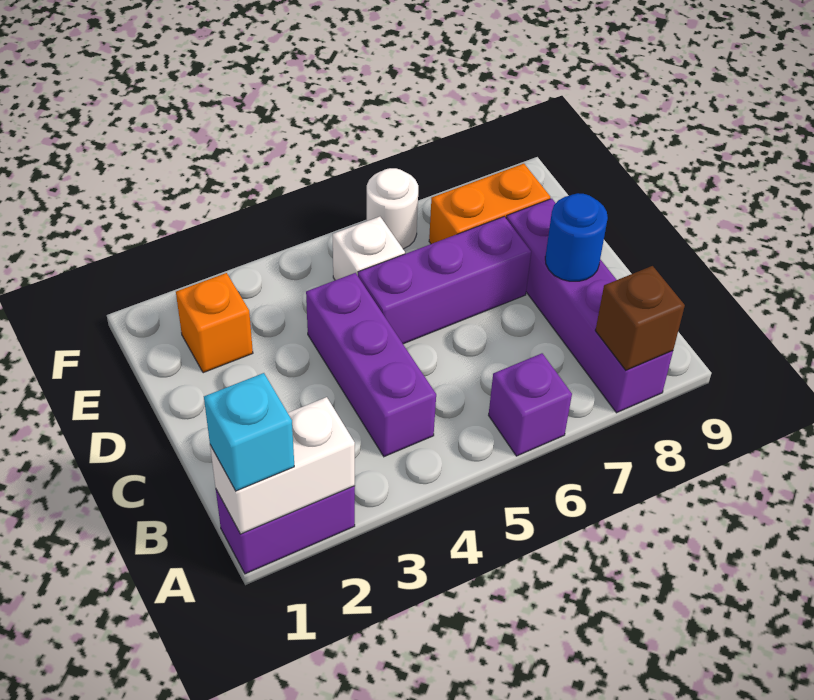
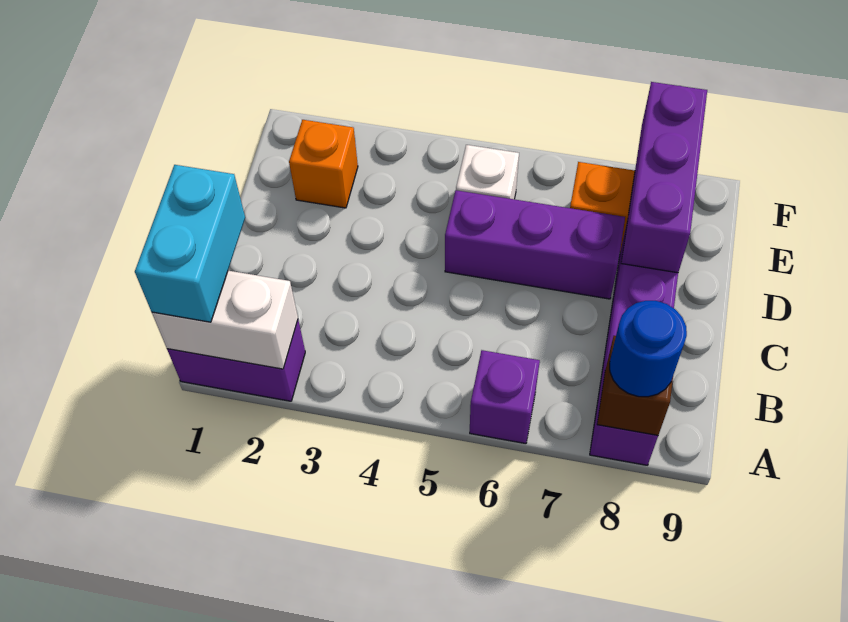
cyan 1x1 brick [204,373,294,491] -> cyan 1x2 brick [135,165,245,322]
purple 1x3 brick [306,273,436,457] -> purple 1x3 brick moved to [621,82,707,273]
blue 1x1 round brick [545,193,608,281] -> blue 1x1 round brick moved to [610,301,687,397]
white 1x1 round brick [367,168,418,249] -> none

